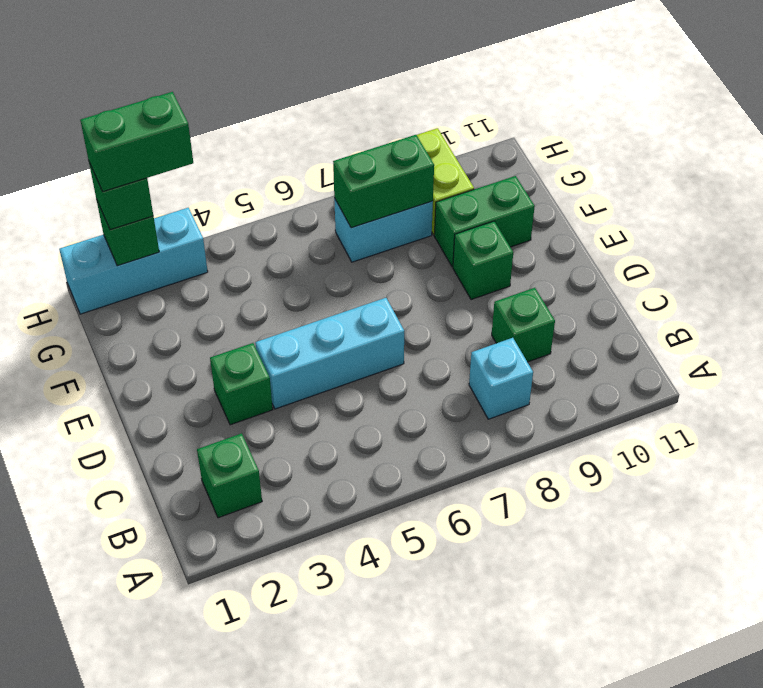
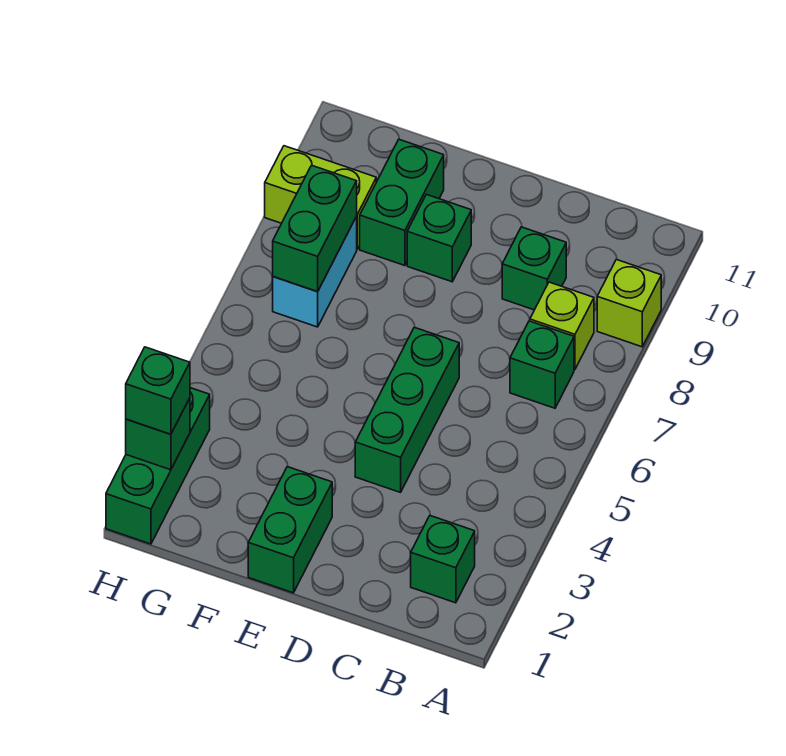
none -> lime 1x1 brick [597,260,661,347]
cyan 1x1 brick [469,338,533,419] -> lime 1x1 brick [530,282,594,369]
green 1x1 brick [210,343,273,425] -> green 1x1 brick moved to [510,321,574,408]
cyan 1x3 brick [255,298,404,409] -> green 1x3 brick [355,327,459,492]
cyan 1x3 brick [59,208,208,314] -> green 1x3 brick [106,388,210,544]
green 1x2 brick [80,92,193,191] -> green 1x2 brick moved to [248,467,332,593]

